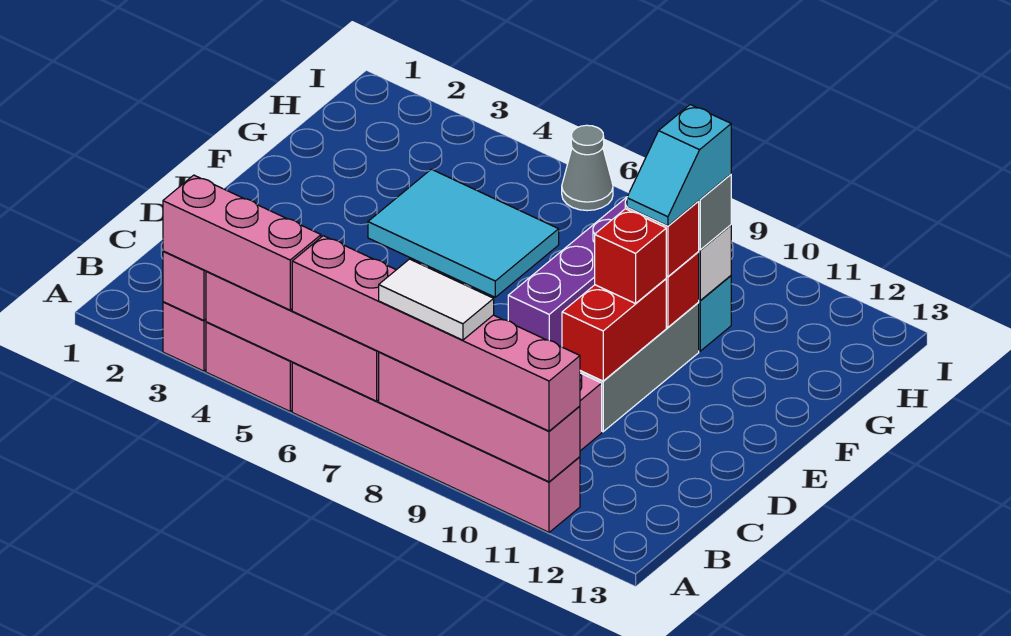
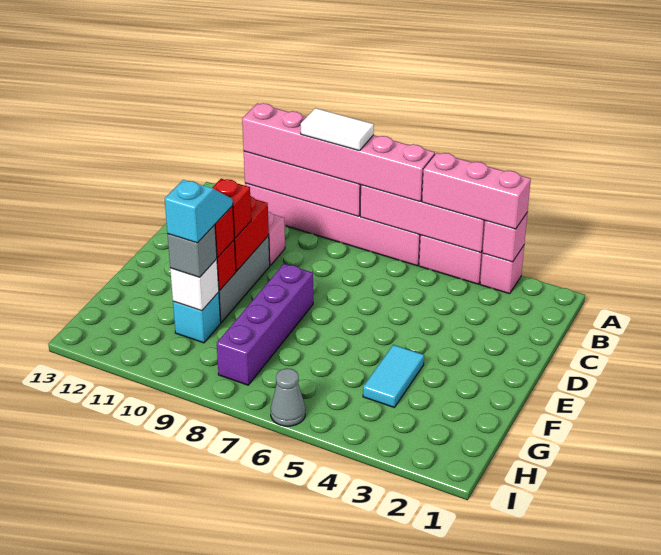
cyan 2x3 tile [368,169,559,297] -> cyan 1x2 tile [363,345,424,408]

